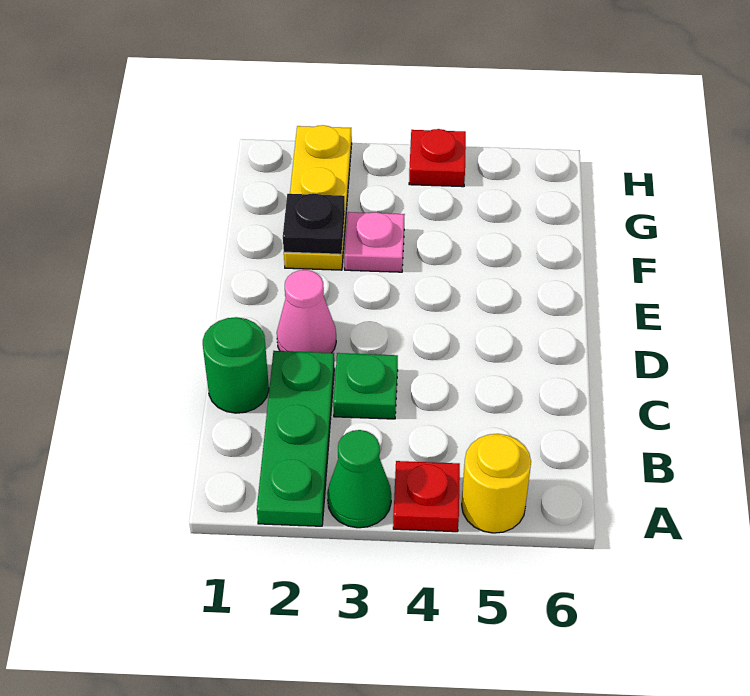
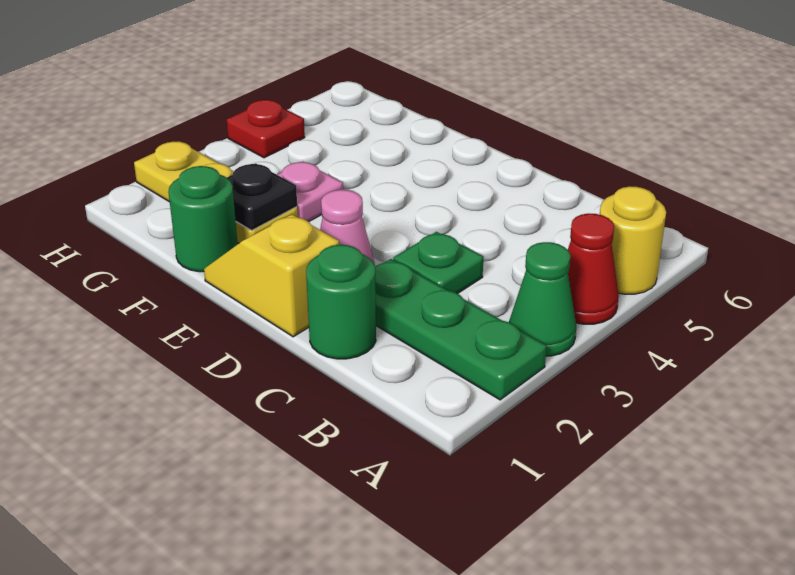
red 1x1 plate [393,461,460,532] -> red 1x1 cone [568,213,619,324]
none -> yellow 1x2 slope [204,214,339,337]
none -> green 1x1 round brick [168,166,238,272]

